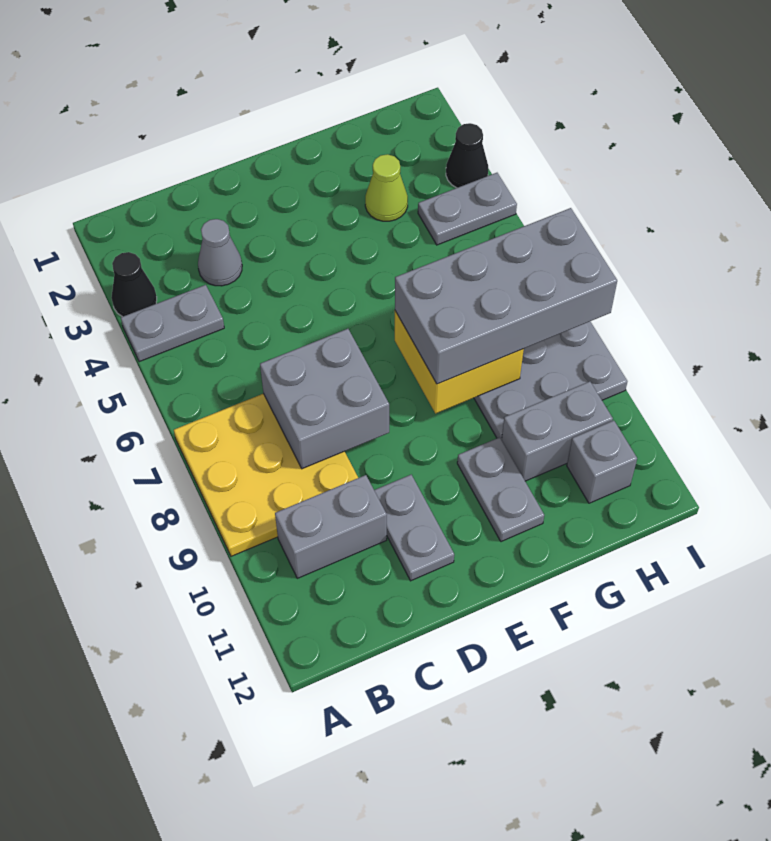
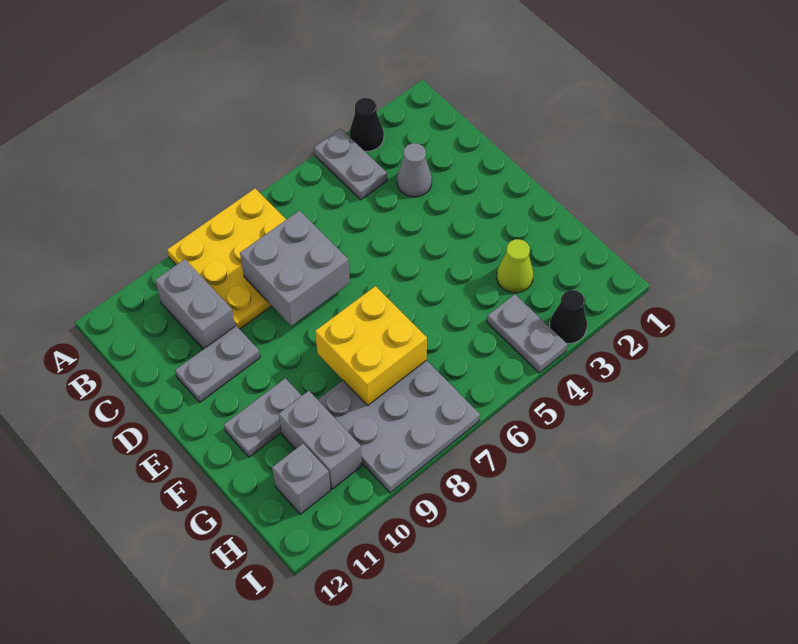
grey 2x4 brick [395,208,617,384] -> none

